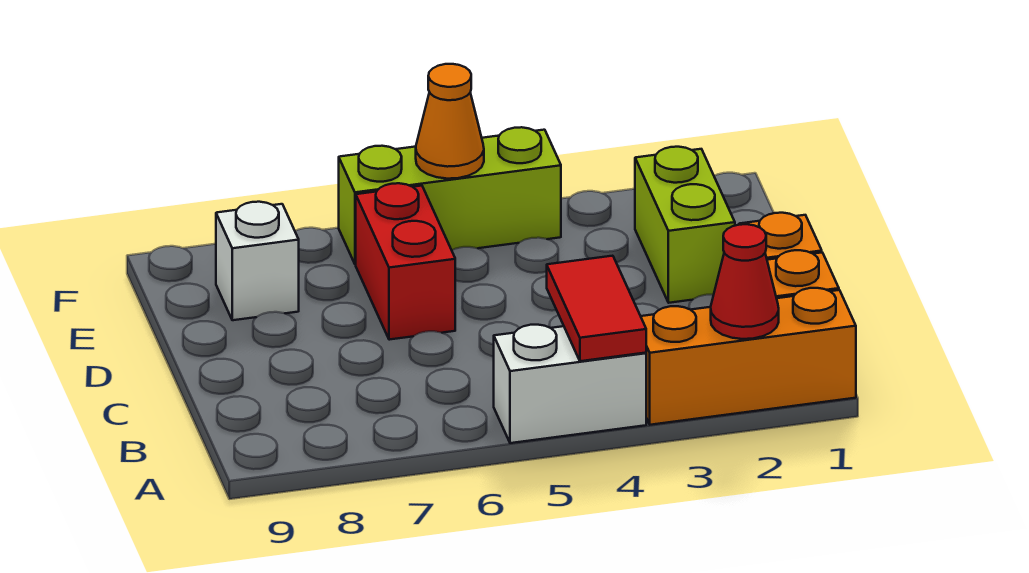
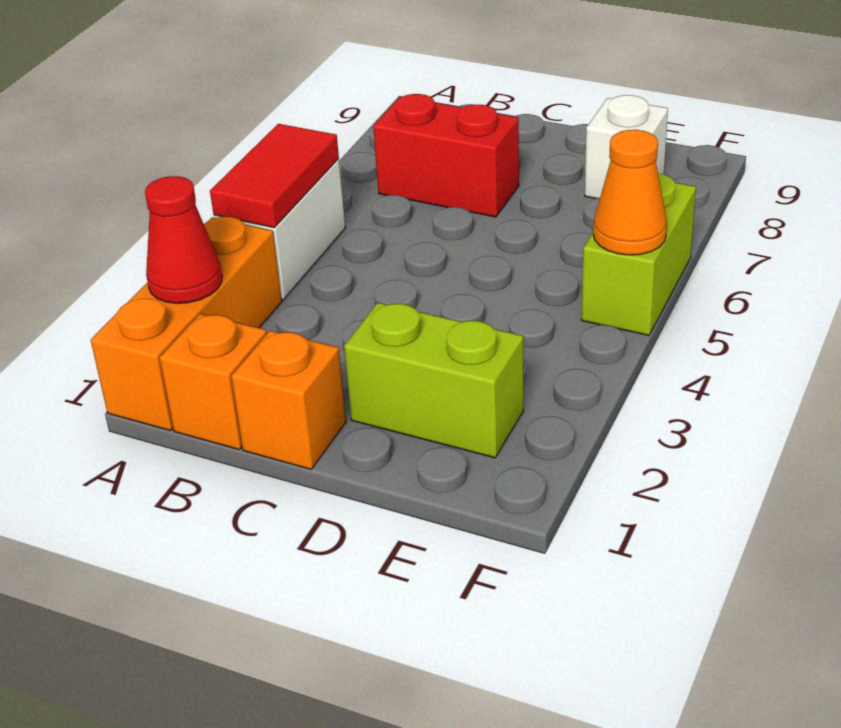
red 1x2 tile [547,256,646,361] -> red 1x2 tile turned to [210,124,339,228]
red 1x2 brick [356,183,455,340] -> red 1x2 brick moved to [373,94,519,217]
lime 1x3 brick [339,127,561,264] -> lime 1x2 brick [581,173,696,335]

